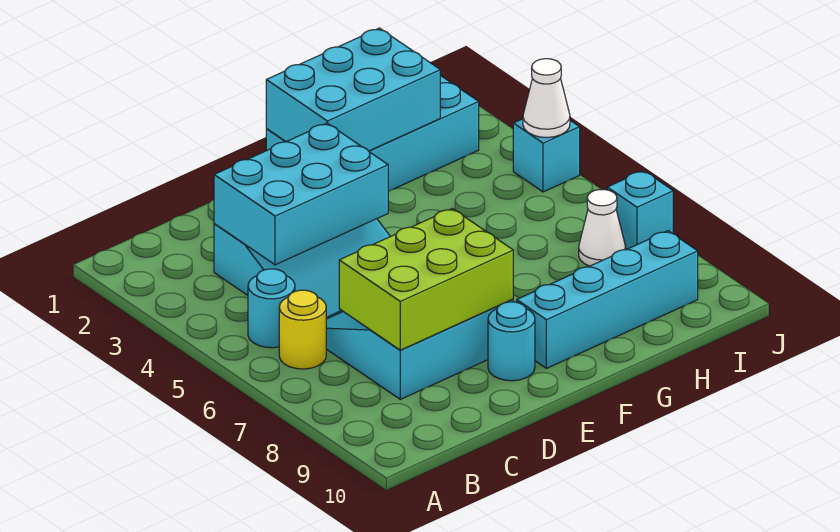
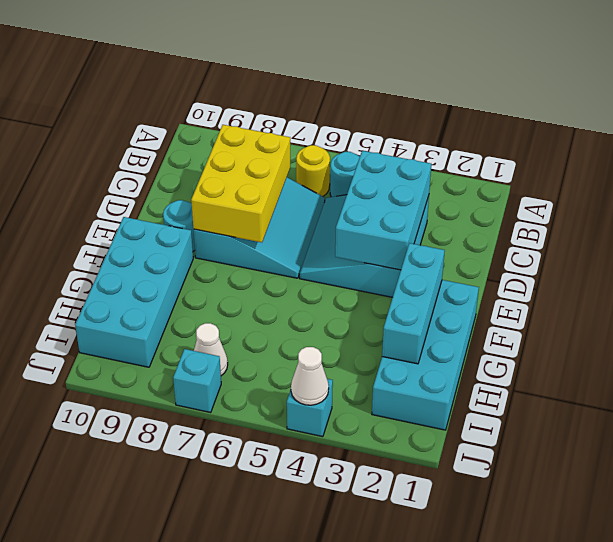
lime 2x3 brick [339,209,513,350] -> yellow 2x3 brick [191,125,291,242]
cyan 2x3 brick [266,28,440,151] -> cyan 1x3 brick [382,243,445,364]
cyan 1x4 brick [517,231,698,368] -> cyan 2x4 brick [75,217,193,367]

